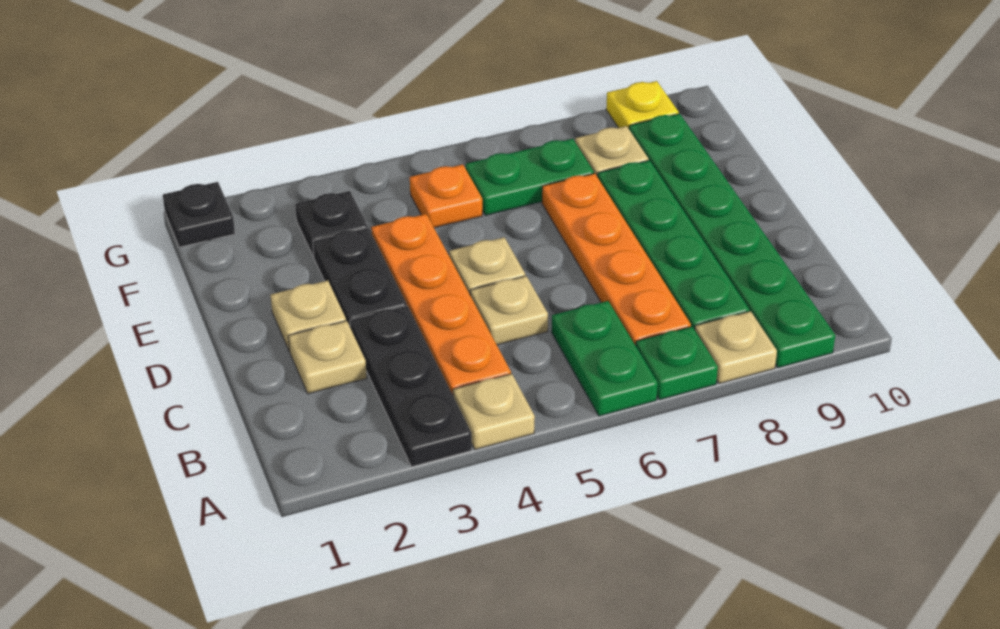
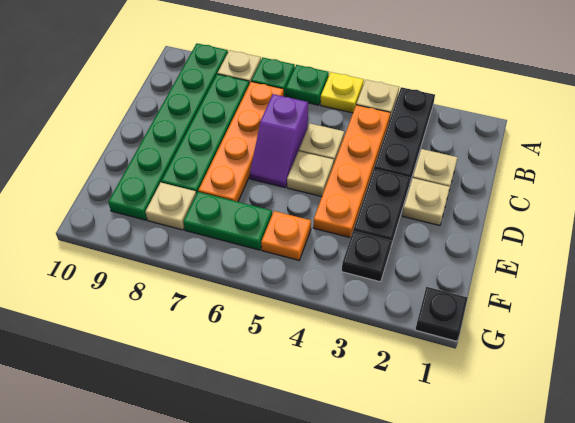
green 1x2 plate [552,301,658,416] -> green 1x1 plate [286,65,329,105]
none -> purple 1x2 slope [250,94,308,187]
yellow 1x1 plate [606,81,679,129] -> yellow 1x1 plate moved to [321,72,364,113]

